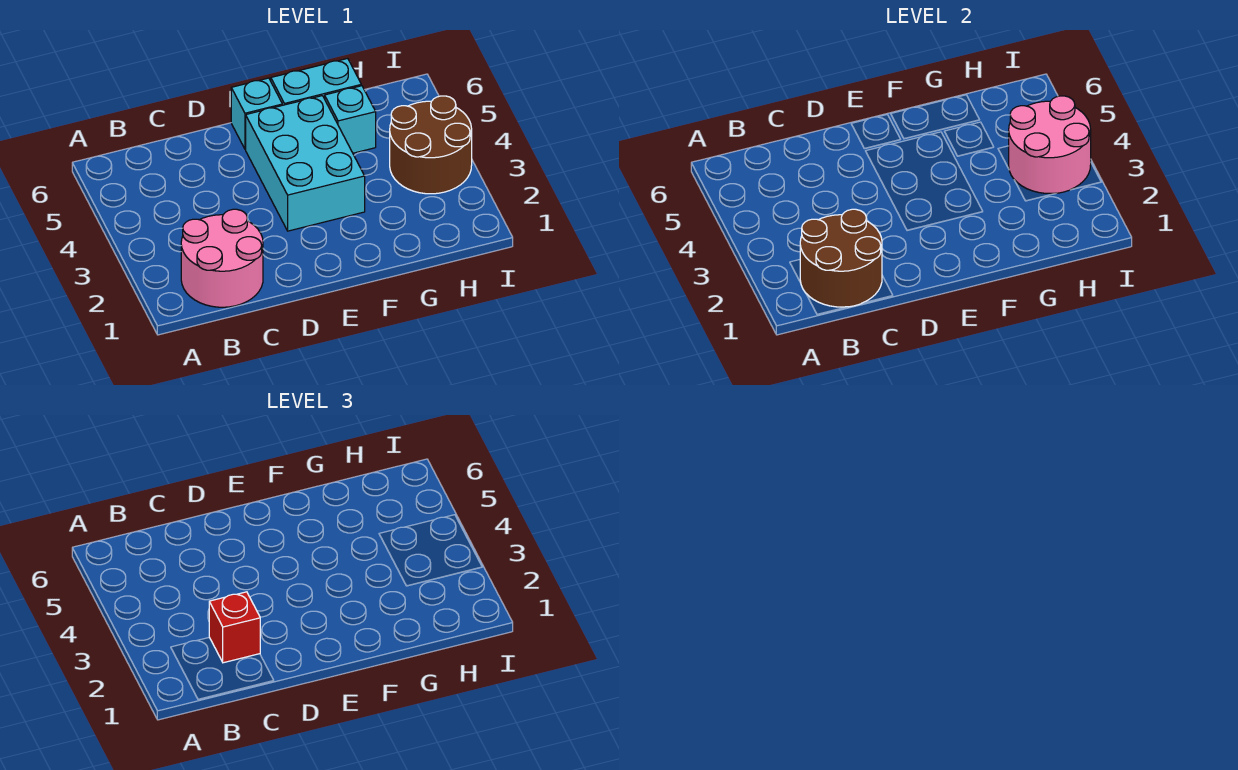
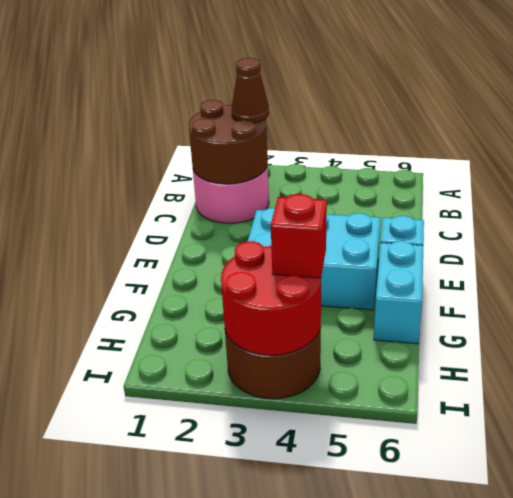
none -> brown 1x1 cone [232,58,269,123]
red 1x1 brick [209,592,260,663] -> red 1x1 brick moved to [271,194,327,278]
cyan 1x1 brick [325,86,376,153] -> none
pink 2x2 round brick [1009,96,1091,194] -> red 2x2 round brick [221,241,321,355]

